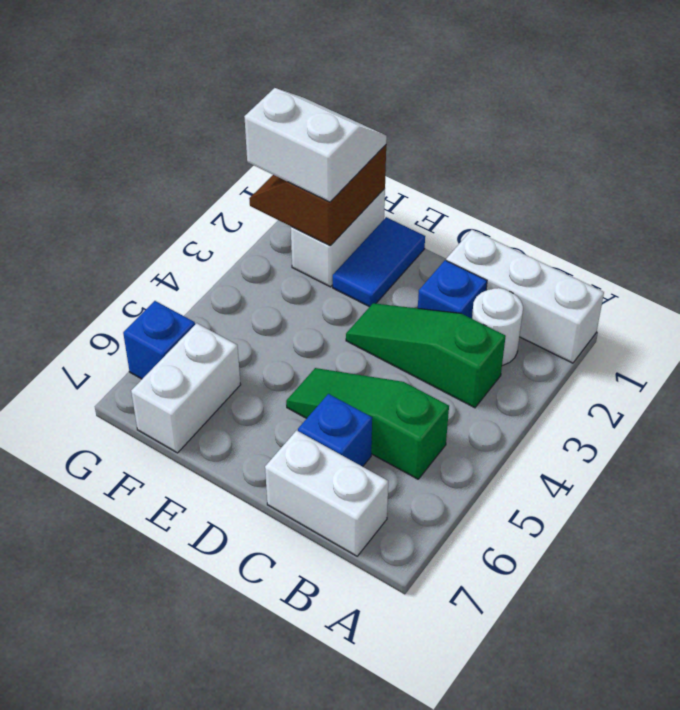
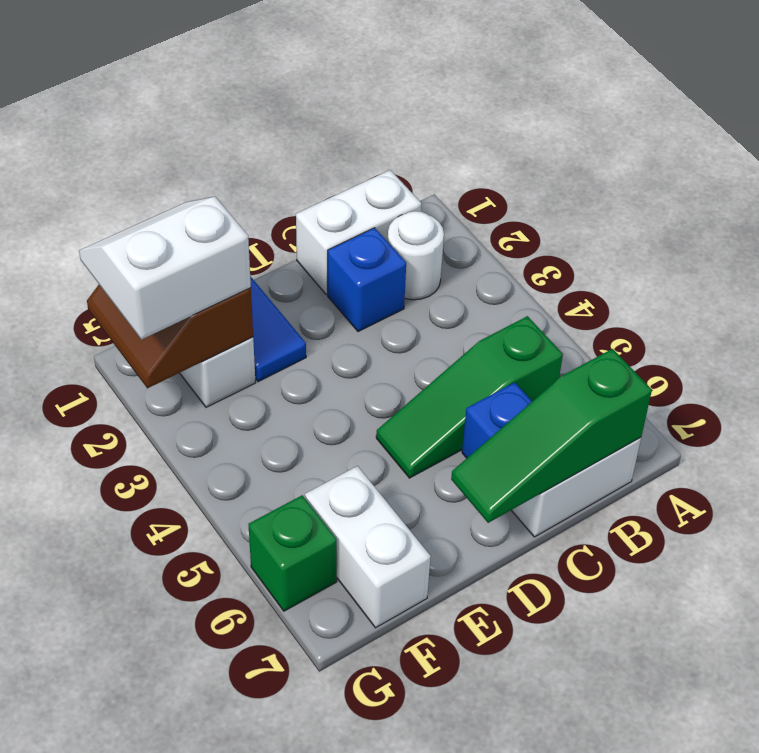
white 1x3 brick [446,230,604,363] -> white 1x2 brick [296,170,421,294]
green 1x3 slope [346,303,506,408] -> green 1x3 slope moved to [451,349,652,523]
blue 1x1 brick [123,301,195,379] -> green 1x1 brick [248,495,337,611]

